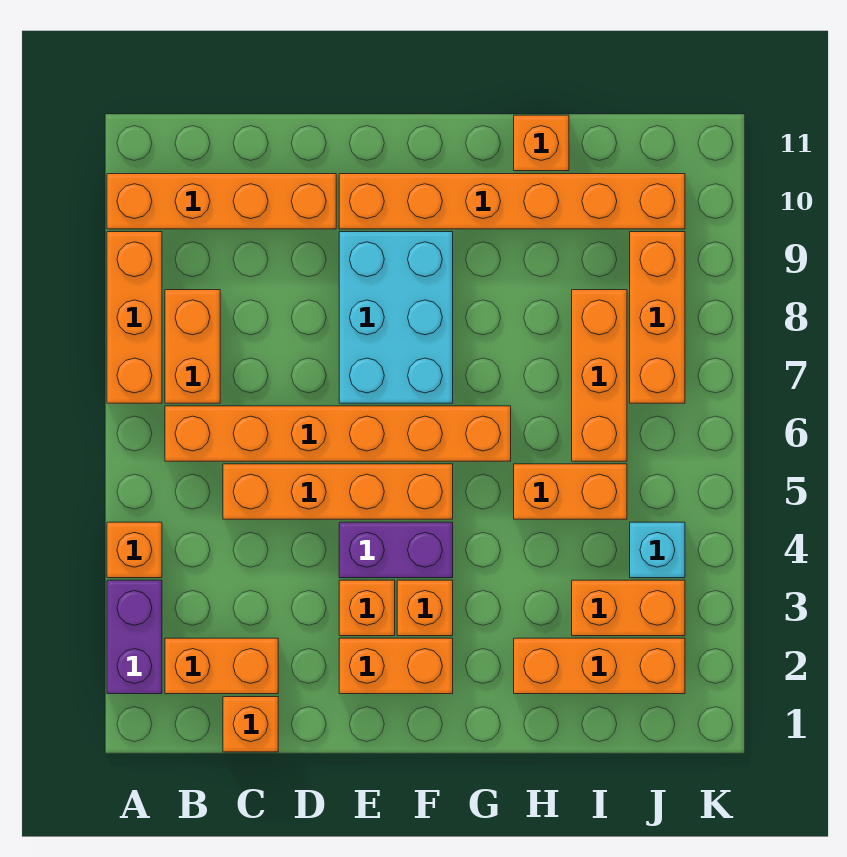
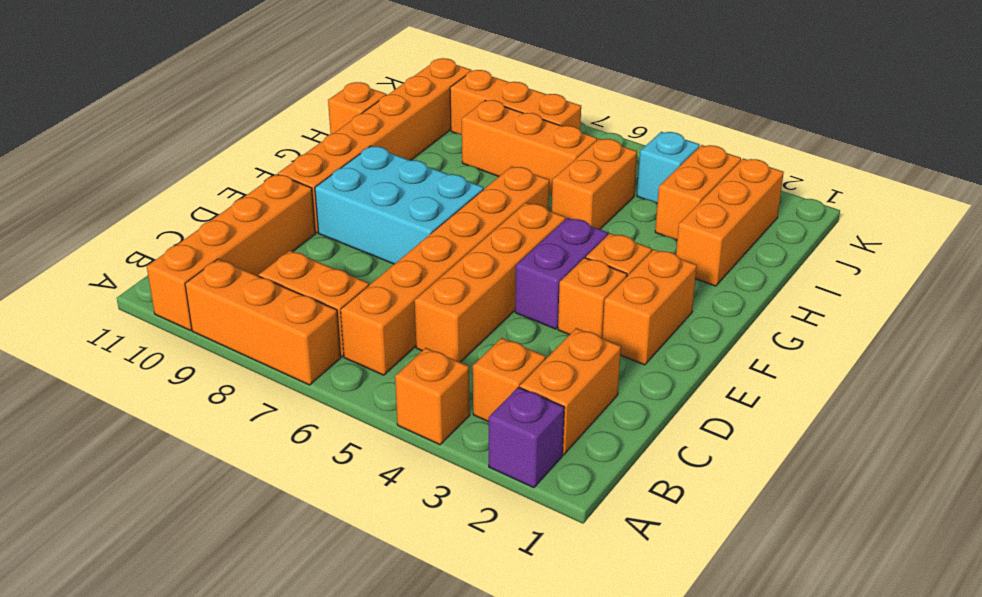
purple 1x2 brick [107,580,162,694] -> purple 1x1 brick [489,387,564,488]
orange 1x1 brick [223,697,278,752] -> orange 1x1 brick moved to [473,338,546,422]

